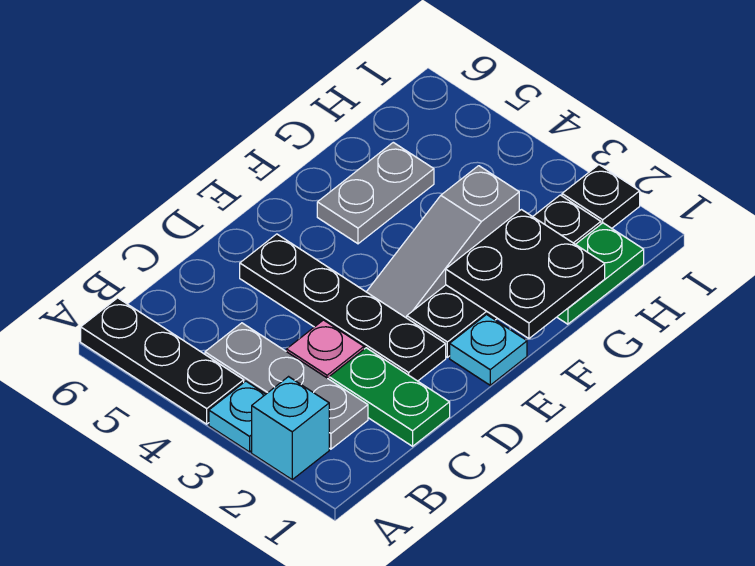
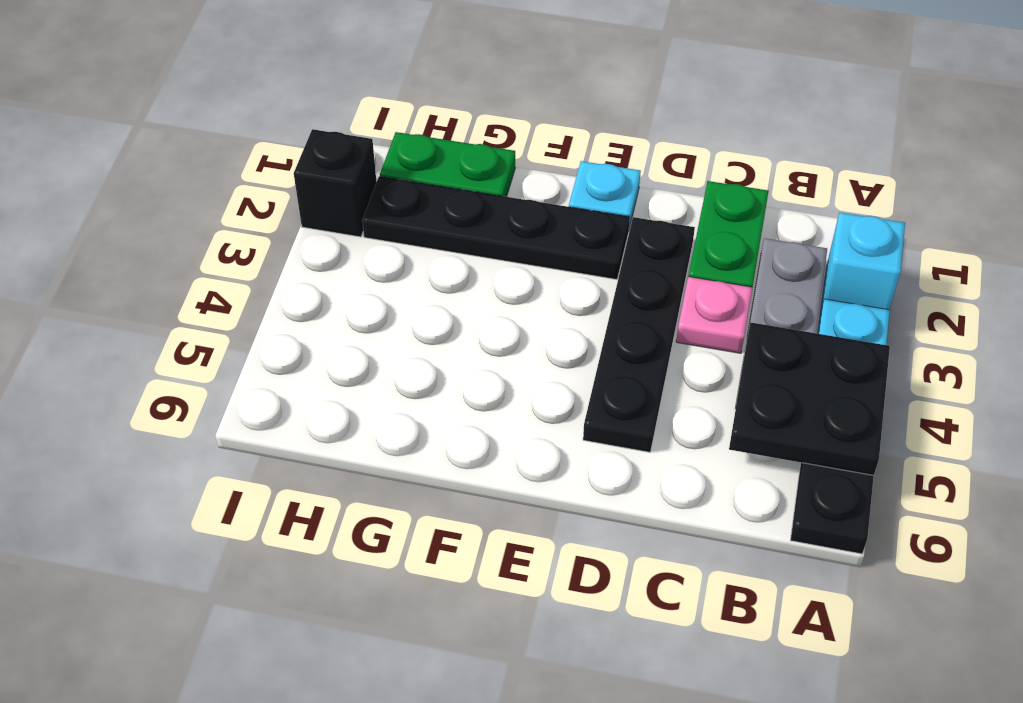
grey 1x3 slope [367,166,519,318] -> none
black 2x2 plate [446,210,605,338] -> black 2x2 plate moved to [729,323,890,475]
grey 1x2 plate [317,142,434,244] -> none
black 1x1 plate [562,165,640,228] -> black 1x1 brick [294,129,377,237]

